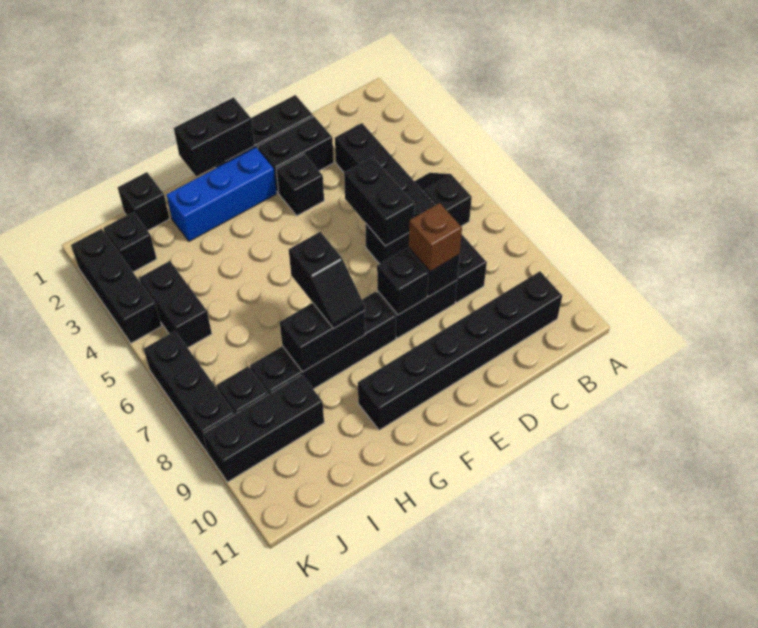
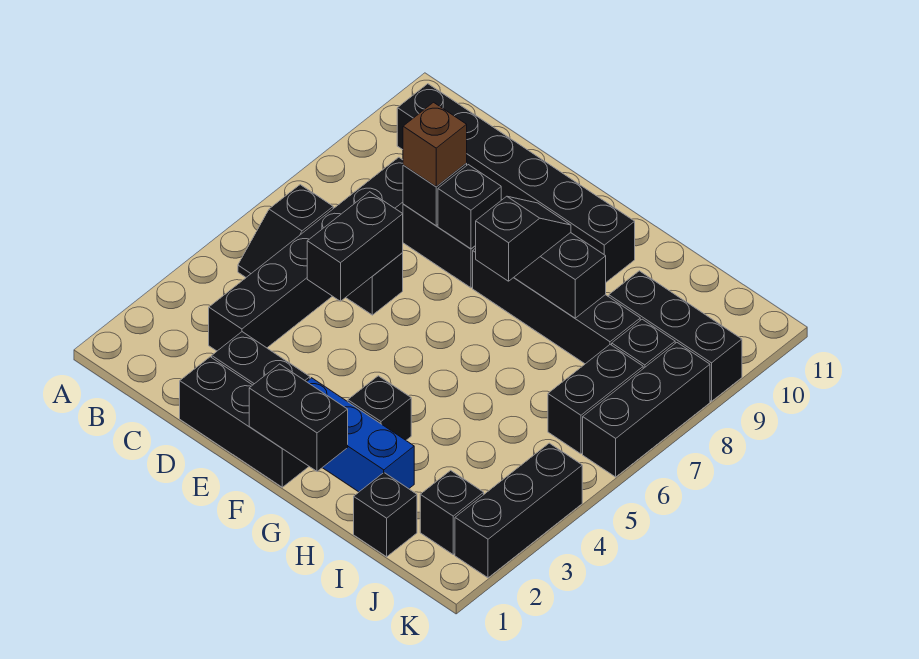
black 1x1 brick [276,154,324,216] -> black 1x1 brick moved to [348,376,411,440]
black 1x2 brick [139,261,212,348] -> black 1x2 brick moved to [548,344,643,454]

